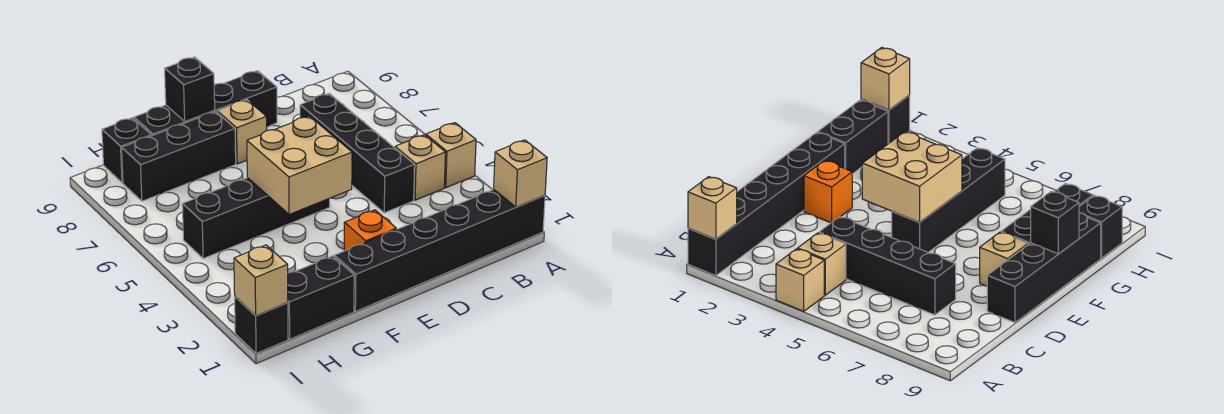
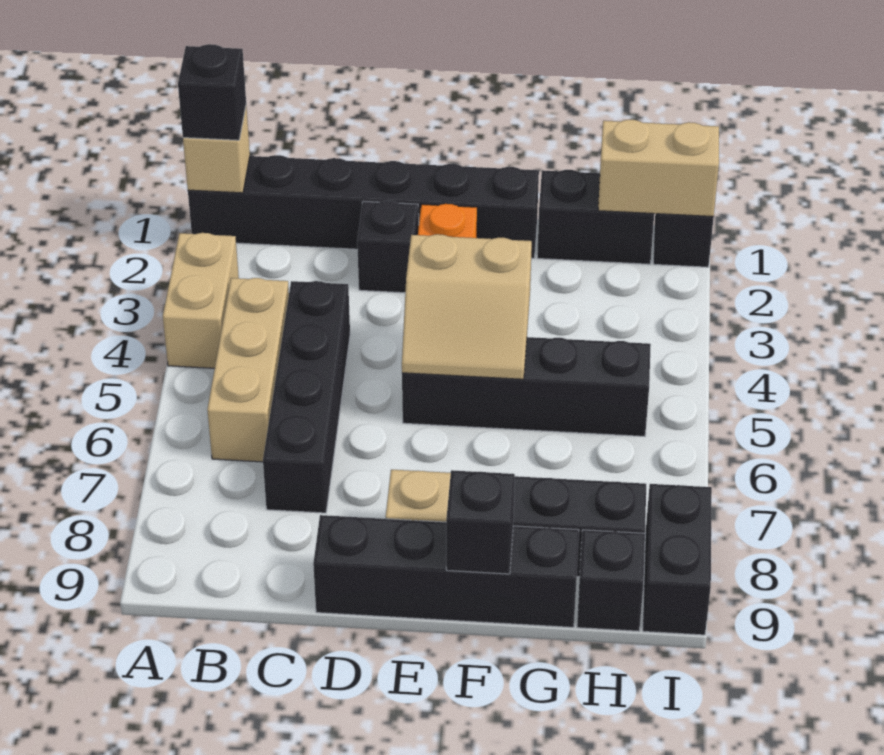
none -> black 1x1 brick [178,44,246,140]
tan 1x1 brick [426,123,476,188] -> tan 1x2 brick [163,233,239,368]
tan 1x1 brick [395,135,445,200] -> tan 1x3 brick [207,278,289,462]
none -> black 1x1 brick [357,201,419,293]
tan 2x2 brick [247,116,352,214] -> tan 2x2 slope [402,234,532,379]
tan 1x1 brick [234,245,288,316] -> tan 1x2 brick [598,120,719,217]
none -> black 1x2 brick [643,484,712,635]

